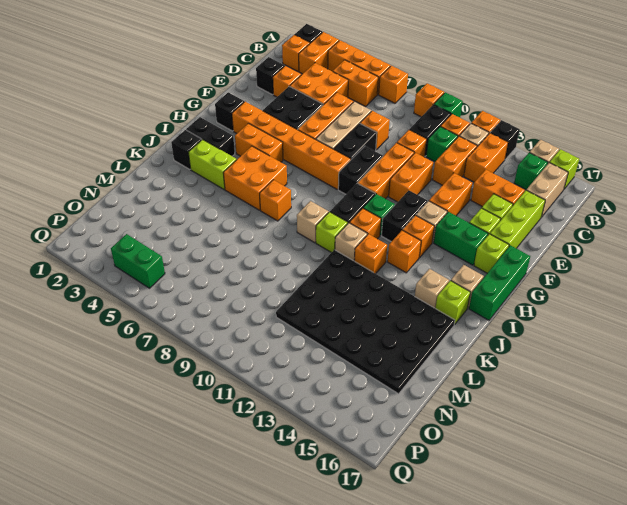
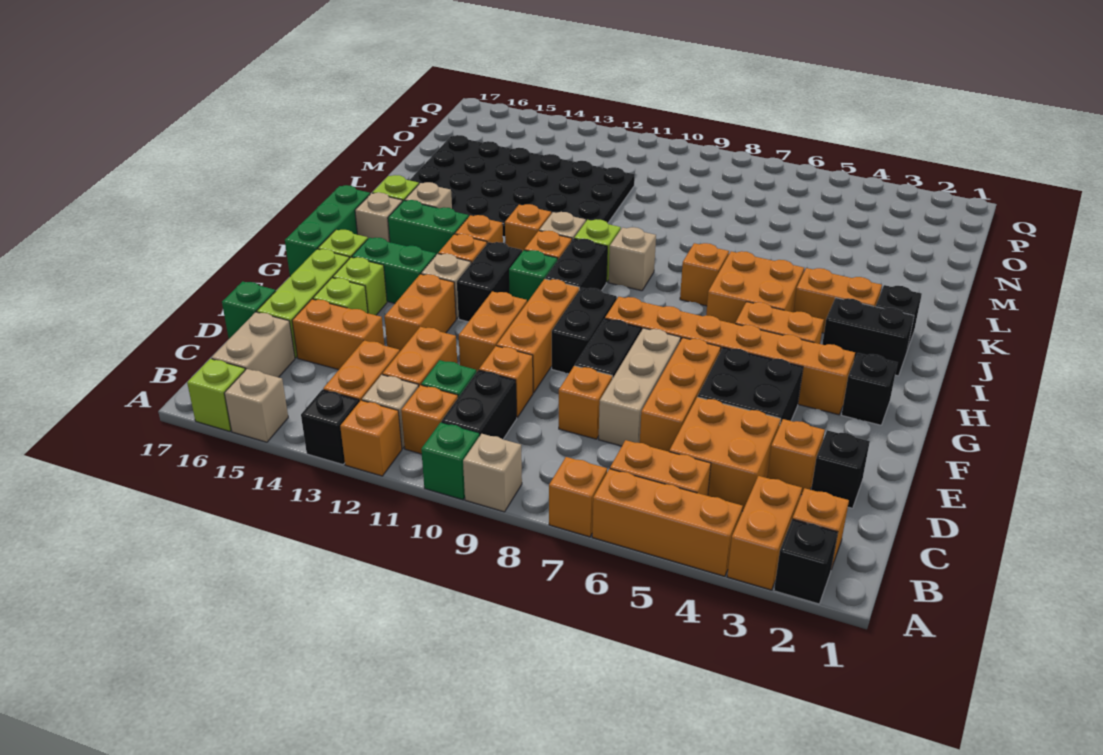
orange 1x1 brick [414,83,444,117] -> tan 1x1 brick [463,434,522,512]
green 1x1 brick [514,153,548,189] -> green 1x1 brick moved to [222,281,276,339]
lime 1x2 brick [188,140,237,189] -> orange 1x2 brick [793,268,882,333]
green 1x2 brick [111,234,165,288] -> green 1x2 brick moved to [388,200,469,255]

